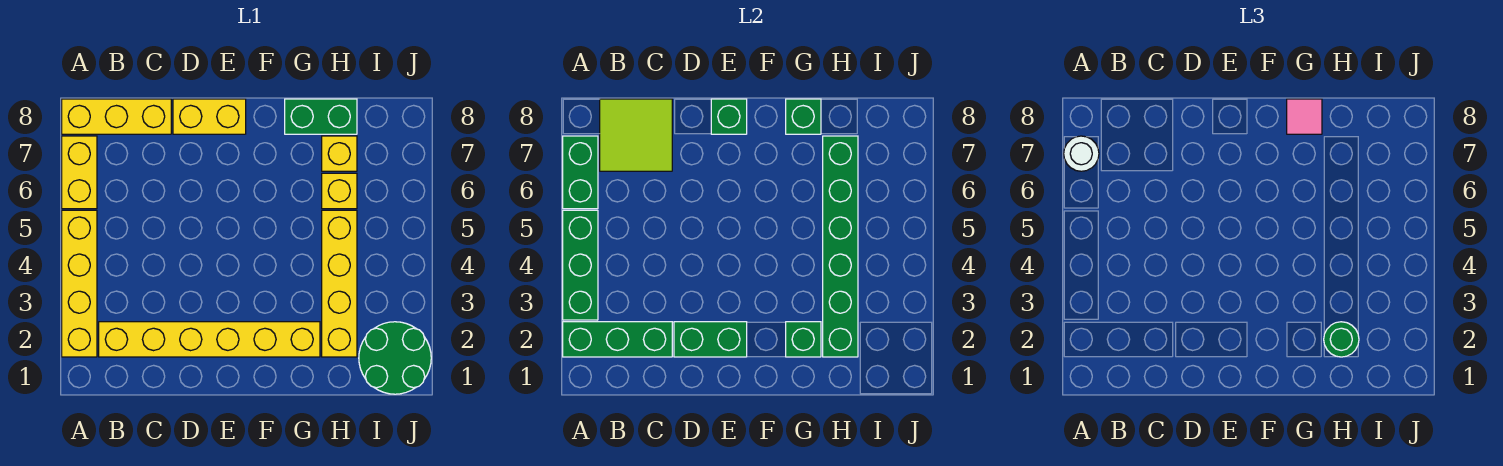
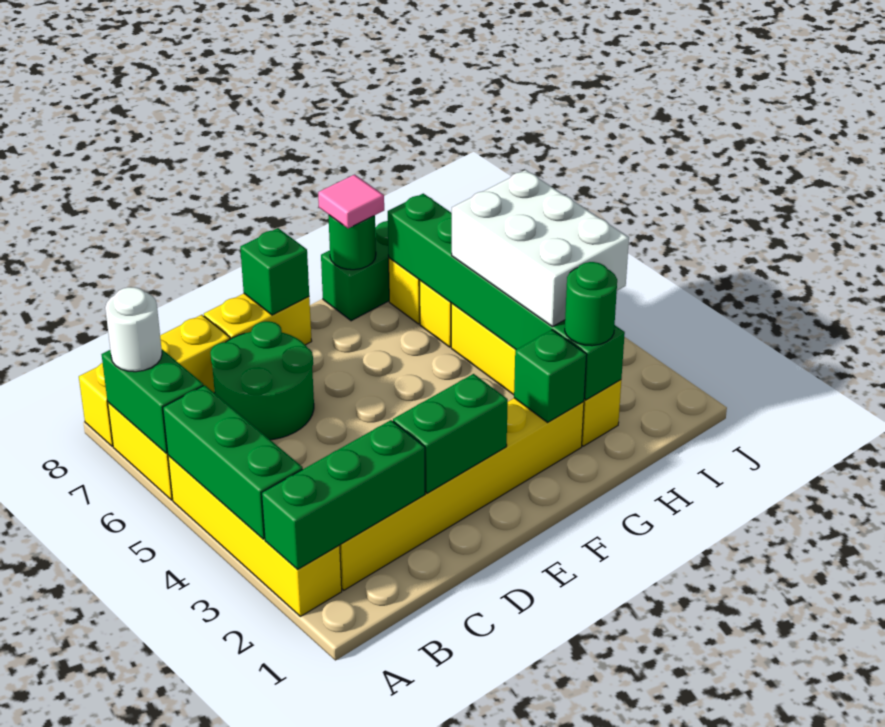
lime 2x2 tile [600,99,672,171] -> none
green 1x1 brick [786,99,821,134] -> green 1x1 round brick [328,215,376,270]
none -> white 2x3 brick [452,170,629,327]
green 2x2 round brick [359,322,431,394] -> green 2x2 round brick moved to [210,321,314,440]

